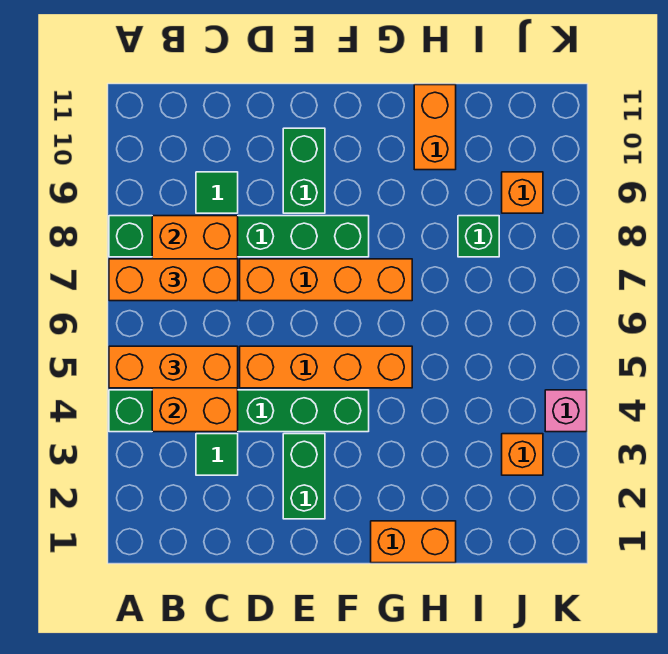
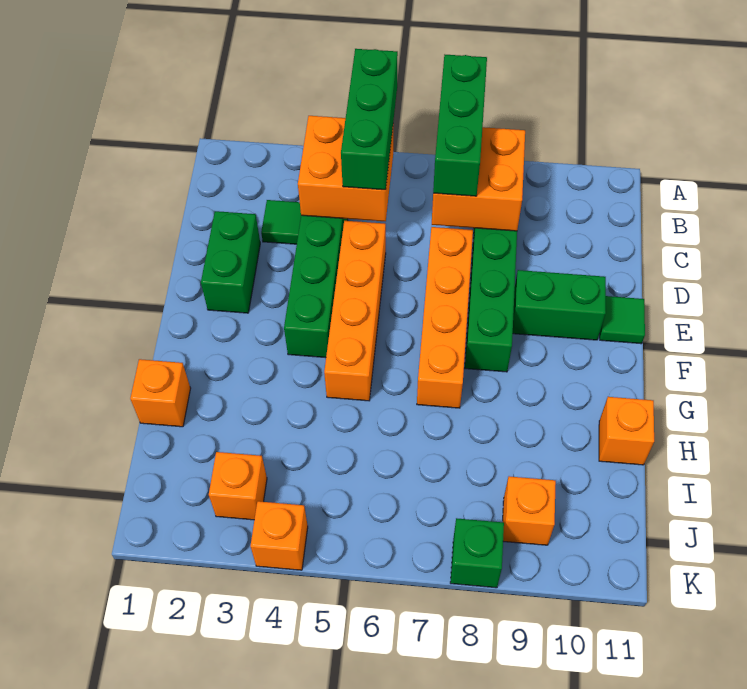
orange 1x3 brick [109,346,238,388] -> green 1x3 brick [341,49,398,190]
orange 1x3 brick [109,259,238,301] -> green 1x3 brick [433,55,487,196]
green 1x1 tile [196,172,238,213] -> green 1x1 tile moved to [600,296,645,344]
green 1x2 brick [283,434,325,519] -> green 1x2 brick turned to [201,211,260,313]
orange 1x2 brick [371,521,456,563] -> orange 1x1 brick [130,359,191,427]
orange 1x2 brick [414,85,456,170] -> orange 1x1 brick [599,397,654,465]
green 1x1 brick [458,216,499,257] -> green 1x1 brick moved to [450,518,504,588]
pink 1x1 brick [545,390,587,432] -> orange 1x1 brick [251,501,308,570]

